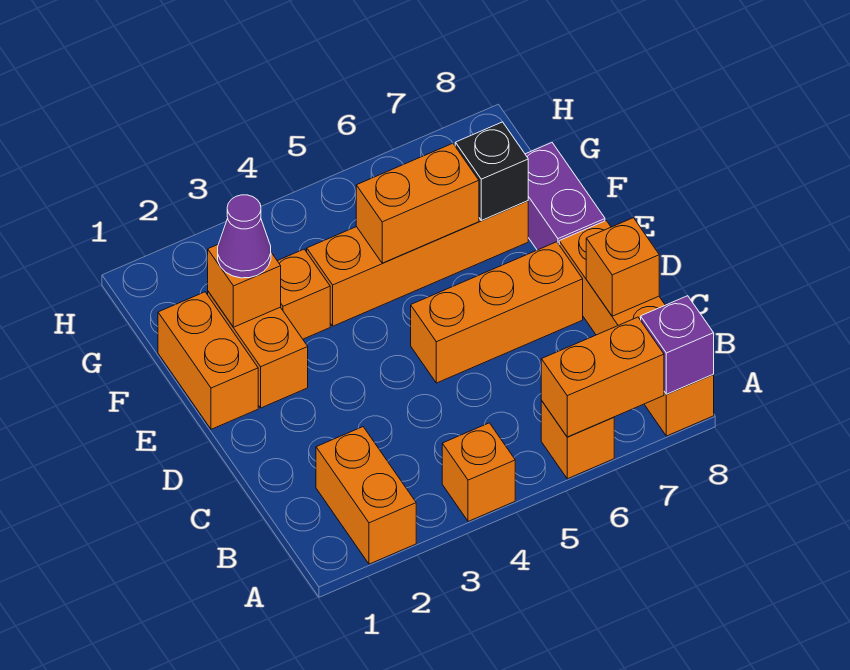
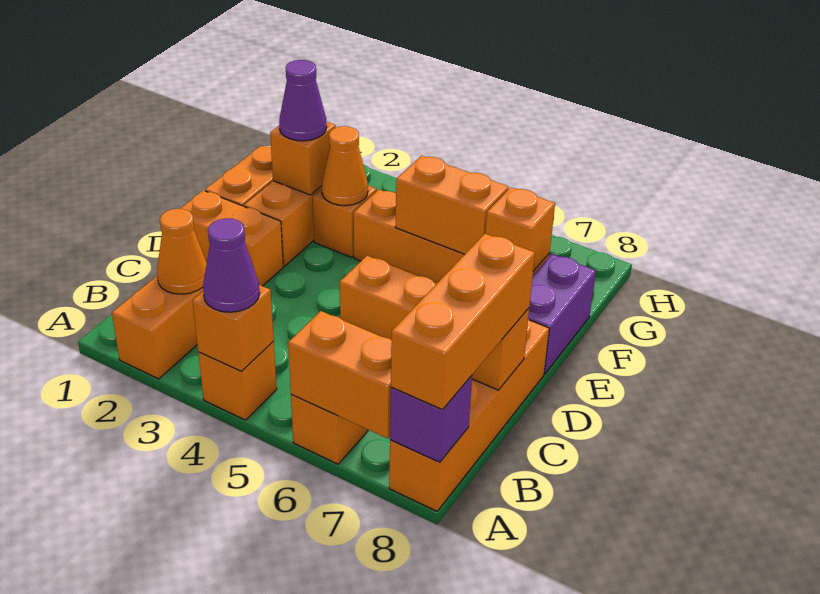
none -> orange 1x1 brick [193,285,274,371]
none -> purple 1x1 cone [203,218,260,312]
none -> orange 1x3 brick [391,234,535,410]
none -> orange 1x1 cone [157,209,207,294]
none -> orange 1x2 brick [180,191,283,286]
none -> orange 1x1 cone [322,126,368,206]
black 1x1 brick [455,122,528,220] -> orange 1x1 brick [485,187,555,271]

